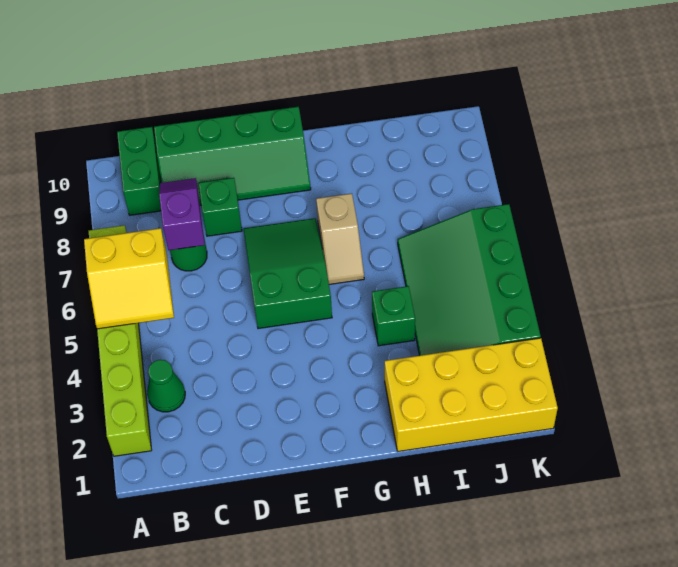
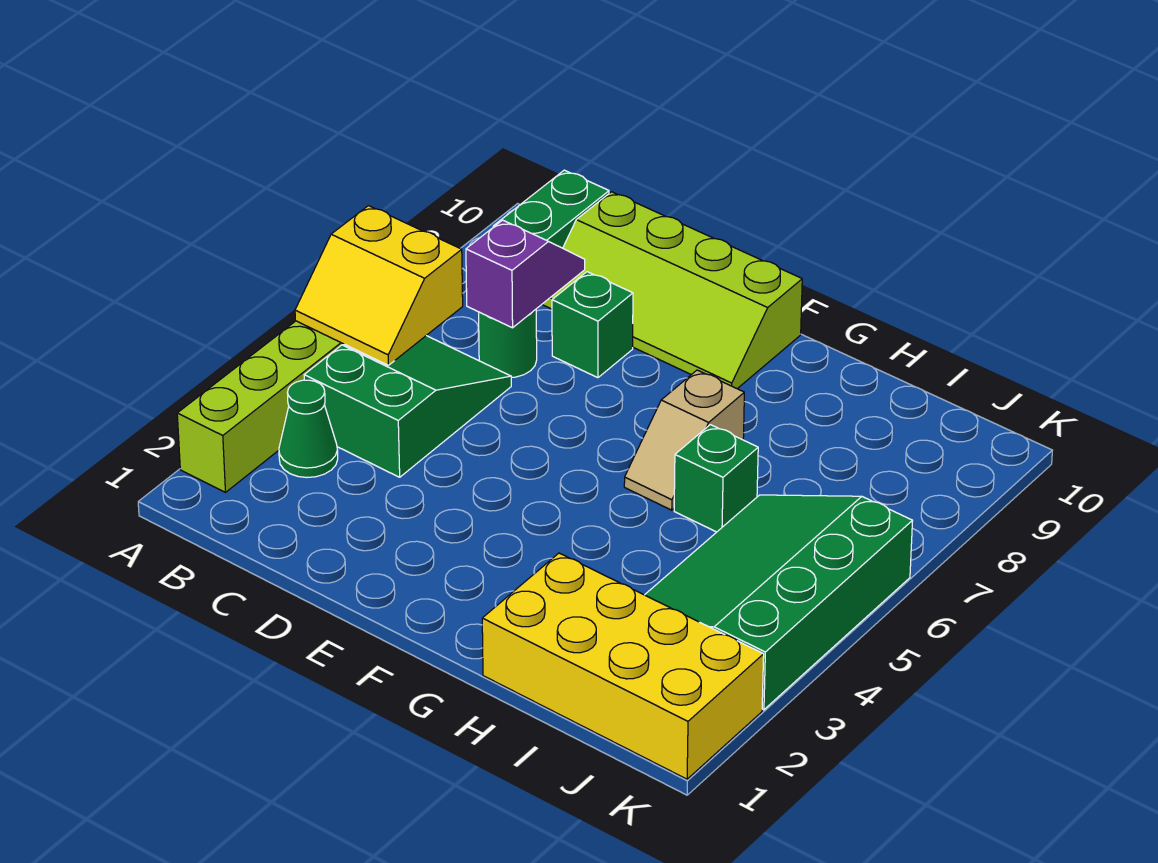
green 2x4 slope [154,107,311,205] -> lime 2x4 slope [542,192,802,389]
green 2x3 slope [244,218,332,329] -> green 2x3 slope moved to [304,336,511,477]
green 1x1 brick [372,286,415,346] -> green 1x1 brick moved to [674,425,758,532]

